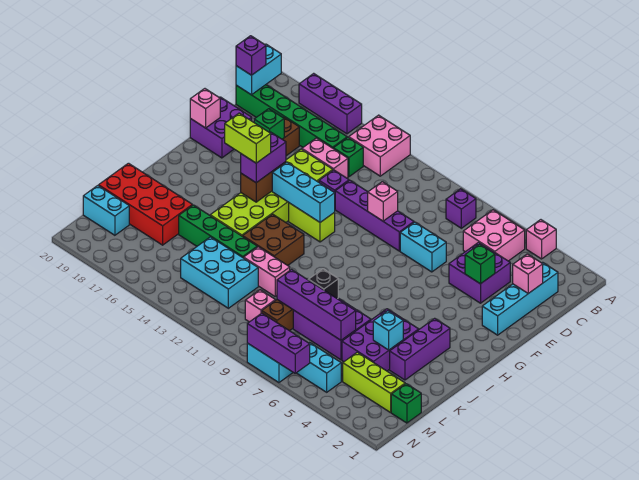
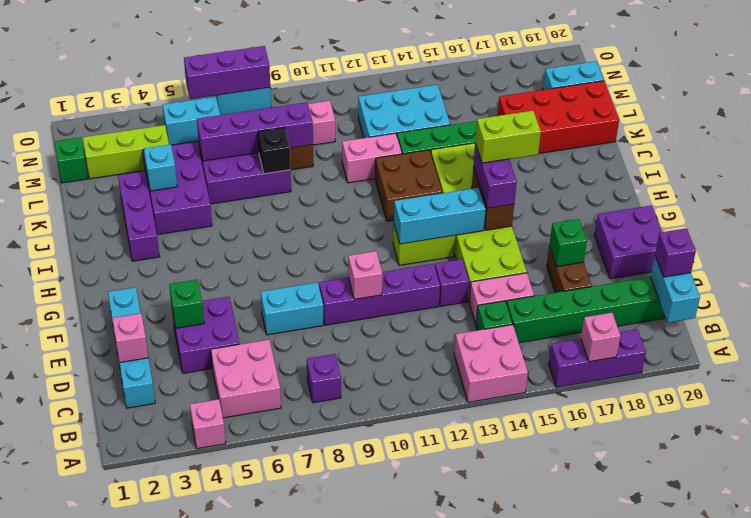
pink 1x1 brick [190,89,220,128] -> pink 1x1 brick moved to [581,313,621,362]

